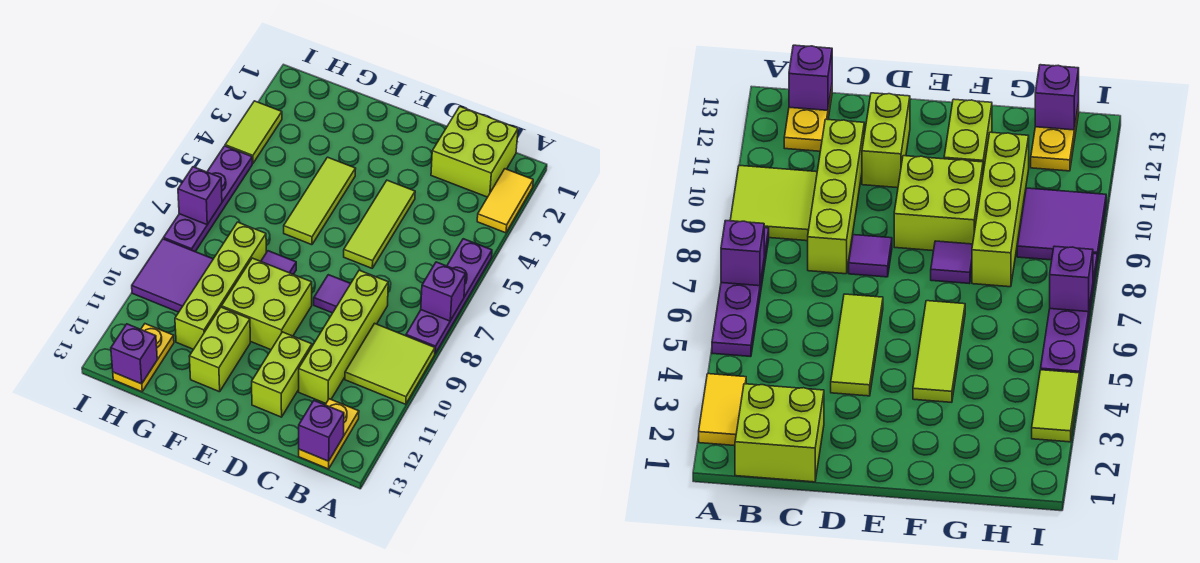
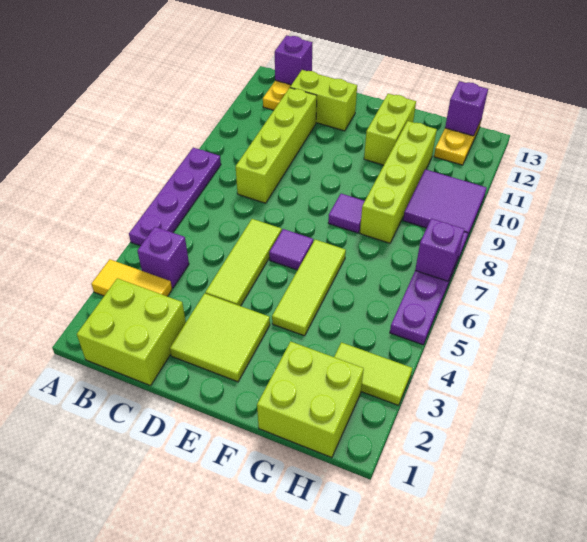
yellow 1x2 tile [477,169,533,233] -> yellow 1x2 tile turned to [92,259,172,297]
purple 1x1 brick [421,262,466,321] -> purple 1x1 brick moved to [138,227,189,288]
lime 2x2 tile [345,323,435,404] -> lime 2x2 tile moved to [170,293,270,382]
purple 1x1 tile [314,275,351,313] -> purple 1x1 tile moved to [269,229,313,270]
lime 1x2 brick [252,332,312,417] -> lime 1x2 brick turned to [290,70,357,131]
lime 2x2 brick [222,258,312,350] -> lime 2x2 brick moved to [257,341,364,458]
lime 1x2 tile [225,101,282,163] -> lime 1x2 tile turned to [334,342,412,405]

